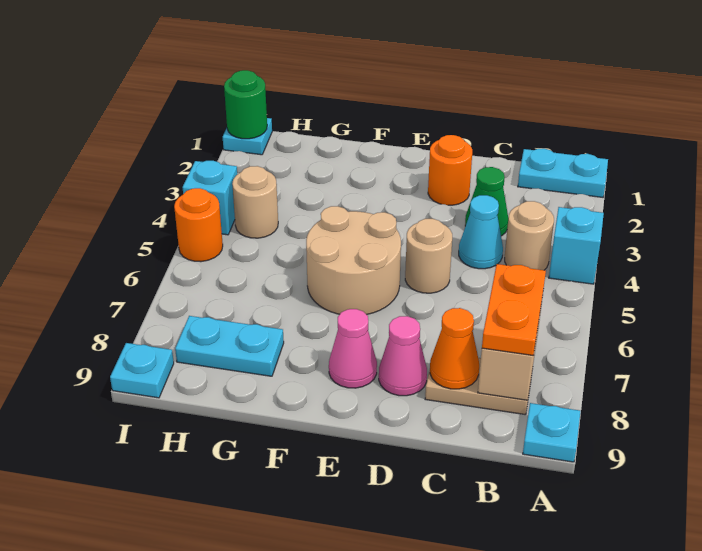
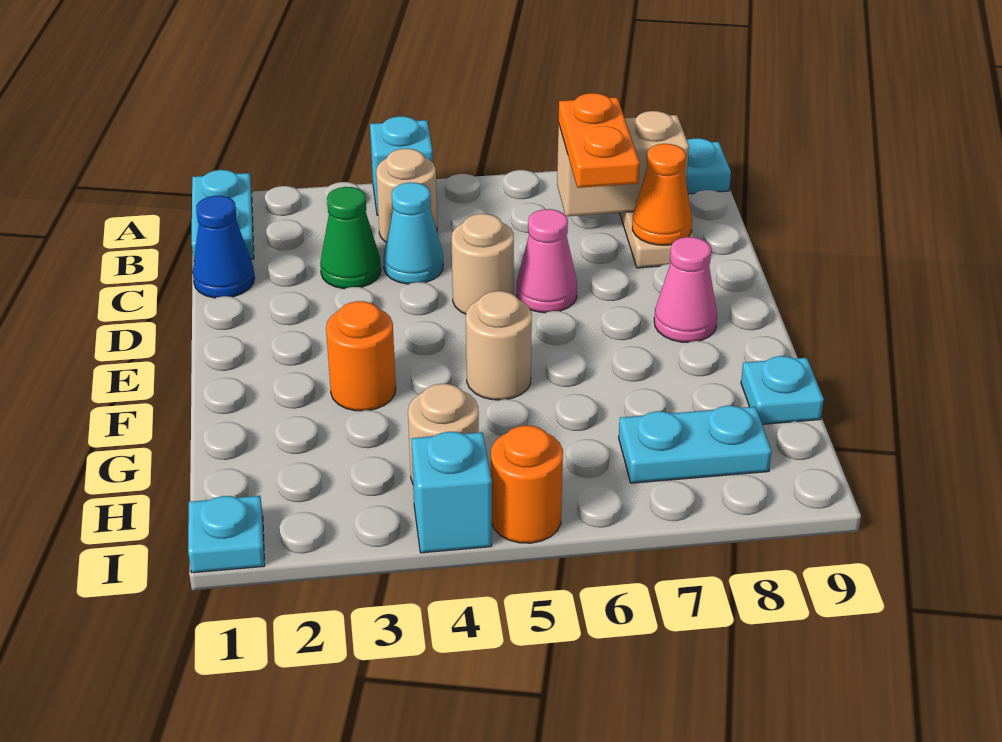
orange 1x2 plate [482,264,546,355] -> orange 1x2 plate turned to [559,93,640,188]
none -> blue 1x1 cone [193,196,255,298]
orange 1x1 round brick [428,135,472,205] -> orange 1x1 round brick moved to [326,301,396,411]
pink 1x1 cone [379,316,427,396] -> pink 1x1 cone moved to [517,209,577,313]
tan 2x2 round brick [306,206,401,315] -> tan 1x1 round brick [466,291,532,400]
cyan 1x2 plate [175,316,284,376] -> cyan 1x2 plate turned to [619,406,772,483]
green 1x1 round brick [224,70,267,139] -> none
cyan 1x1 plate [110,343,174,398] -> cyan 1x1 plate moved to [741,356,824,424]

